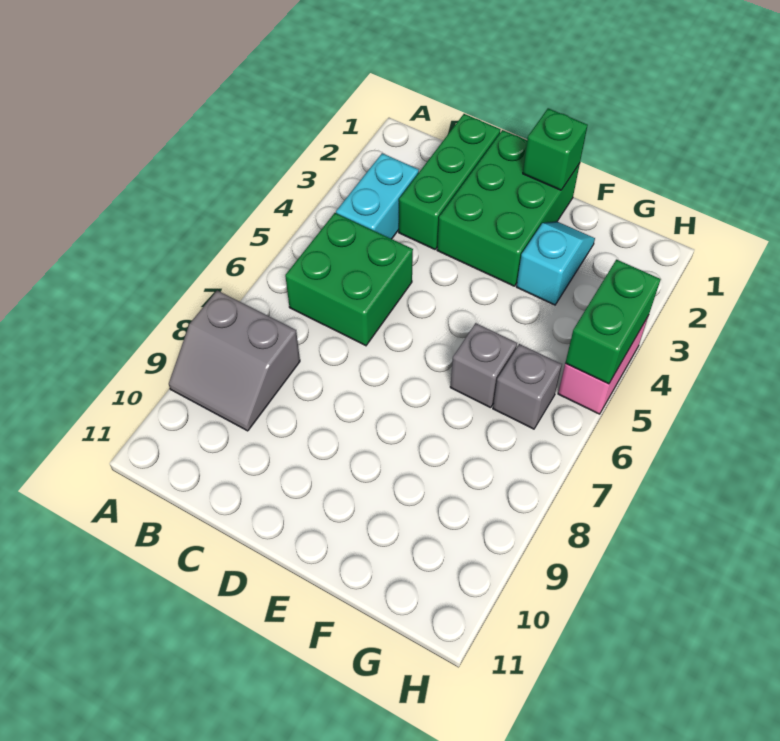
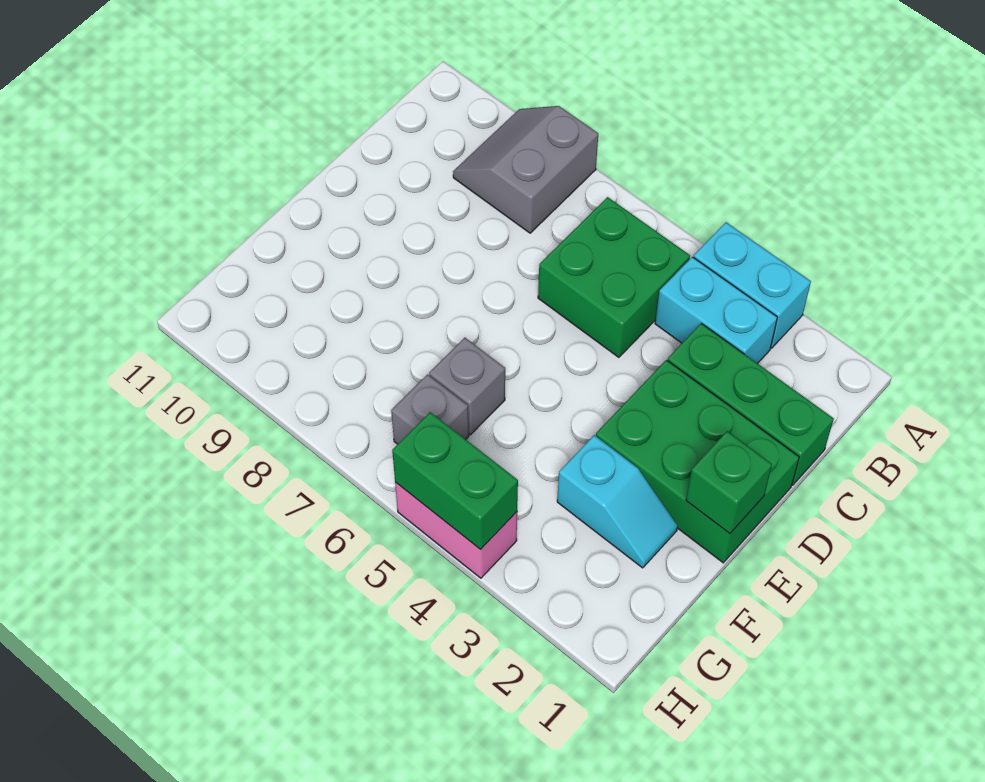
none -> cyan 1x2 brick [693,222,811,348]

